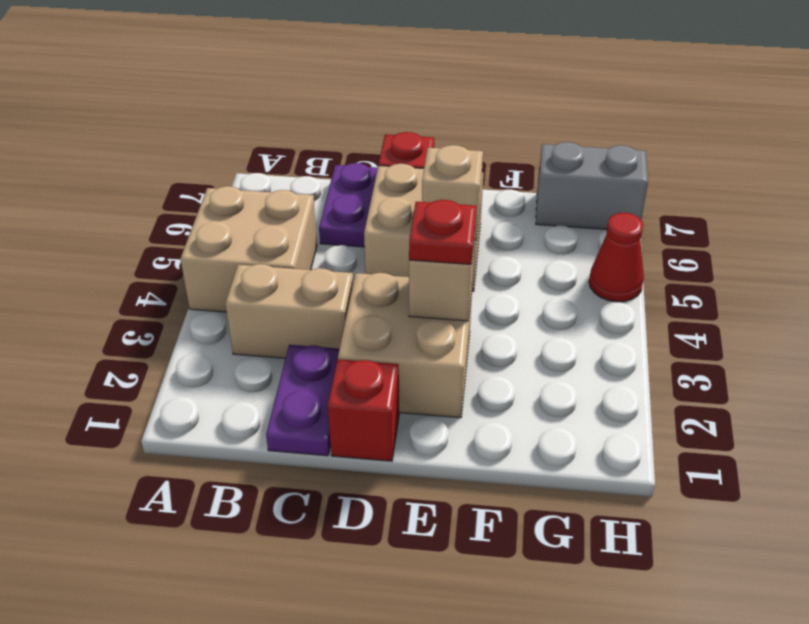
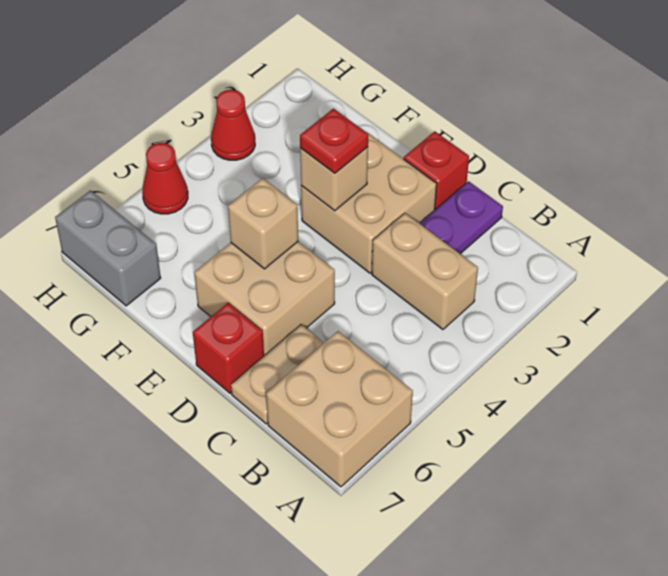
tan 2x2 brick [180,186,317,312] -> tan 2x2 brick moved to [266,331,413,487]
purple 1x2 plate [319,163,378,247] -> tan 1x2 plate [231,324,324,424]
none -> red 1x1 cone [211,90,255,160]

